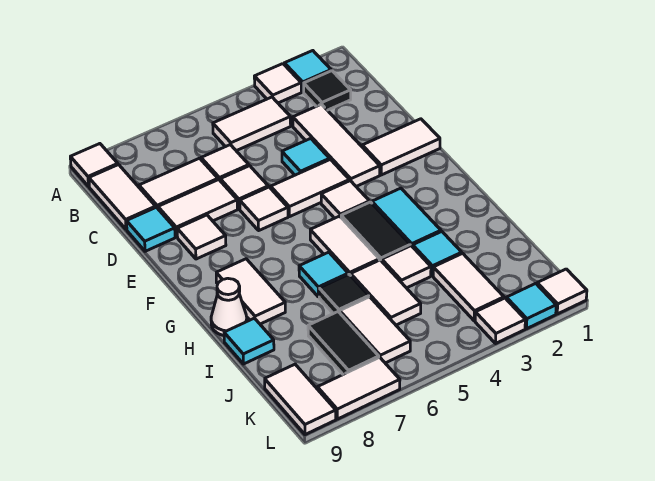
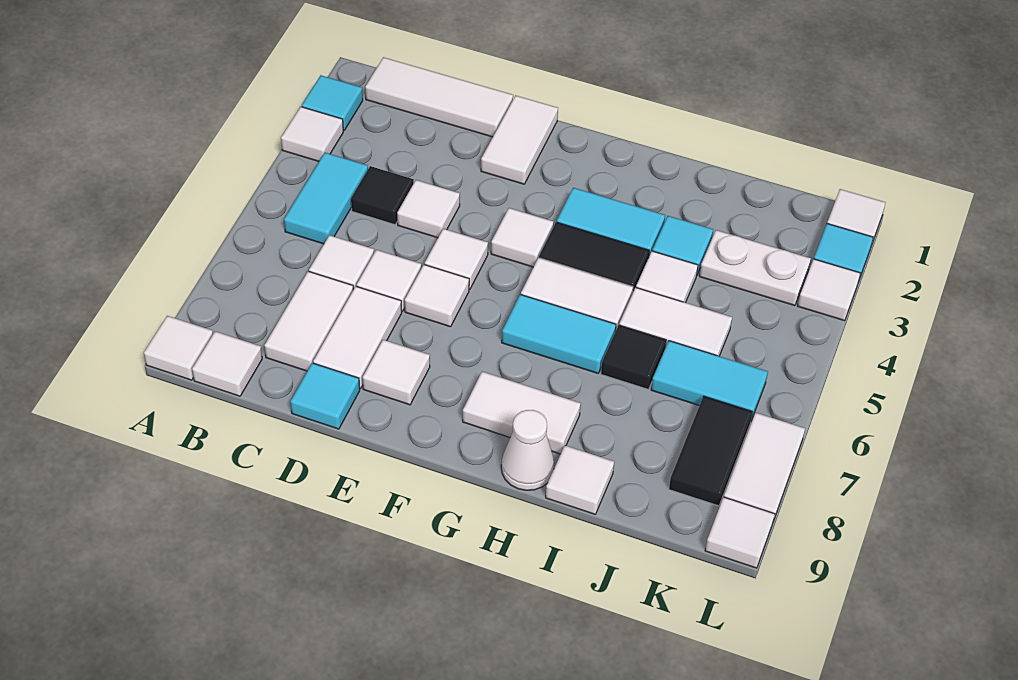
black 1x1 tile [304,71,351,110] -> black 1x1 tile moved to [351,166,414,225]
white 1x2 tile [213,97,291,151] -> cyan 1x2 tile [284,153,368,244]
white 1x2 tile [89,165,156,230] -> white 1x1 tile [192,331,262,396]
white 1x3 tile [293,104,380,186] -> white 1x3 tile moved to [365,57,513,137]
cyan 1x1 tile [282,138,330,175] -> white 1x1 tile [397,180,460,238]
white 1x2 tile [271,159,349,216] -> white 1x1 tile [425,229,488,289]
cyan 1x1 tile [299,252,348,297] -> cyan 1x2 tile [502,294,616,373]
cyan 1x1 tile [224,318,274,364] -> white 1x1 tile [546,445,614,514]
white 1x2 tile [433,253,504,321] -> white 1x2 plate [699,230,811,306]
white 1x2 tile [340,297,410,363] -> cyan 1x2 tile [651,341,768,420]
black 1x2 tile [308,312,379,374] -> black 1x2 tile turned to [669,396,753,506]
white 1x2 tile [265,364,336,435] -> white 1x1 tile [705,497,775,568]

